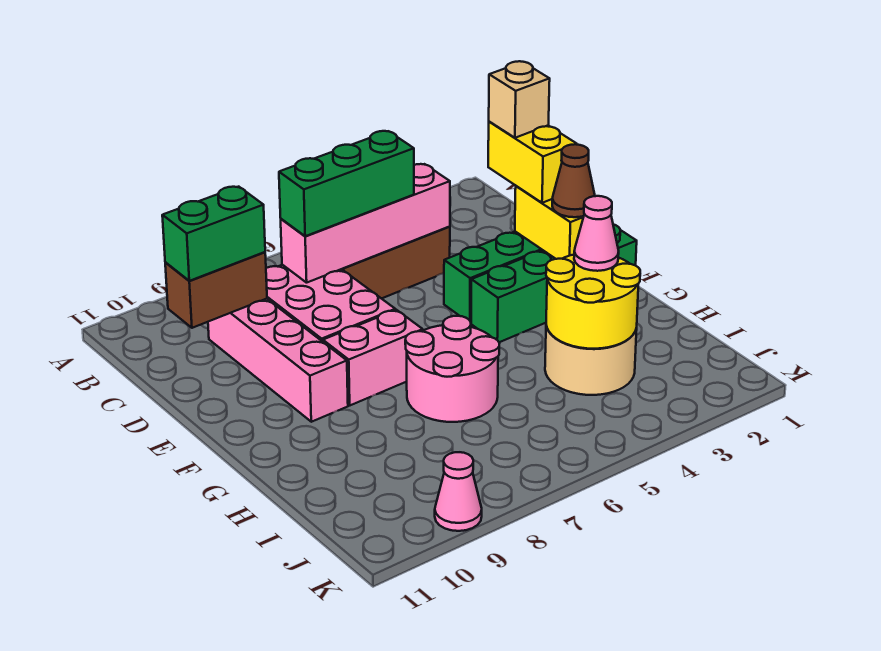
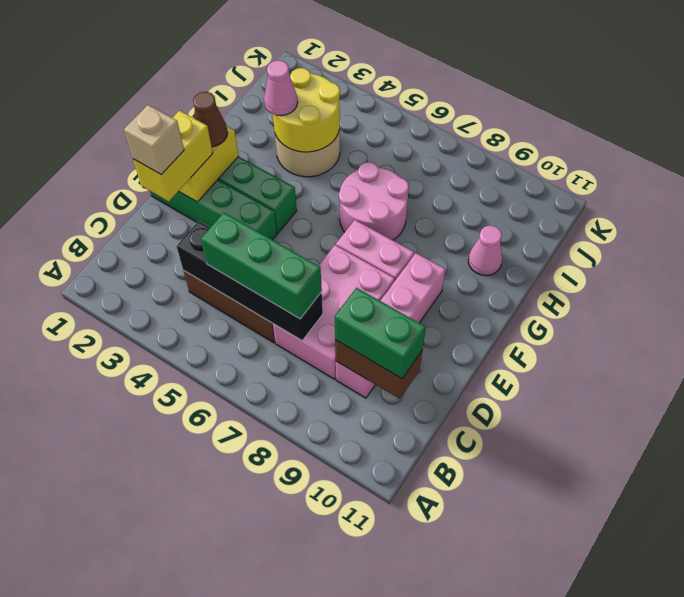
pink 1x4 brick [281,164,450,283] -> black 1x4 brick [177,221,323,341]
pink 1x1 cone [435,452,482,531] -> pink 1x1 cone moved to [468,226,502,276]

